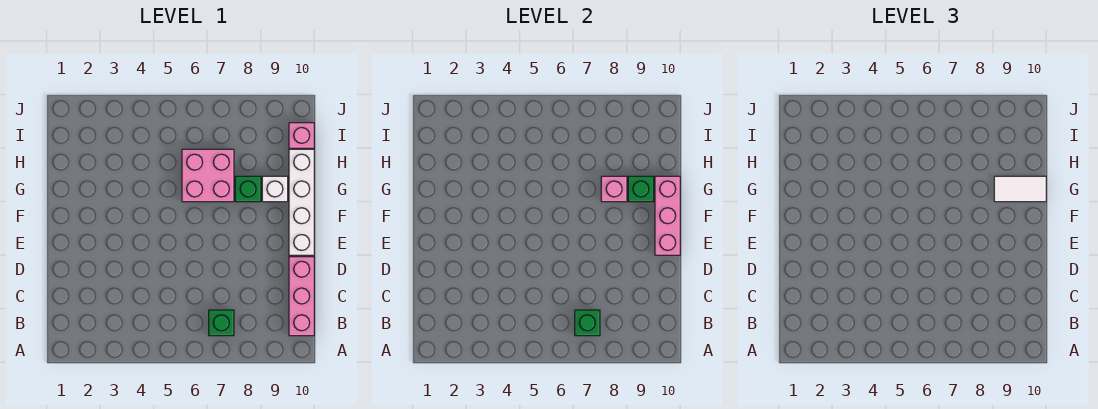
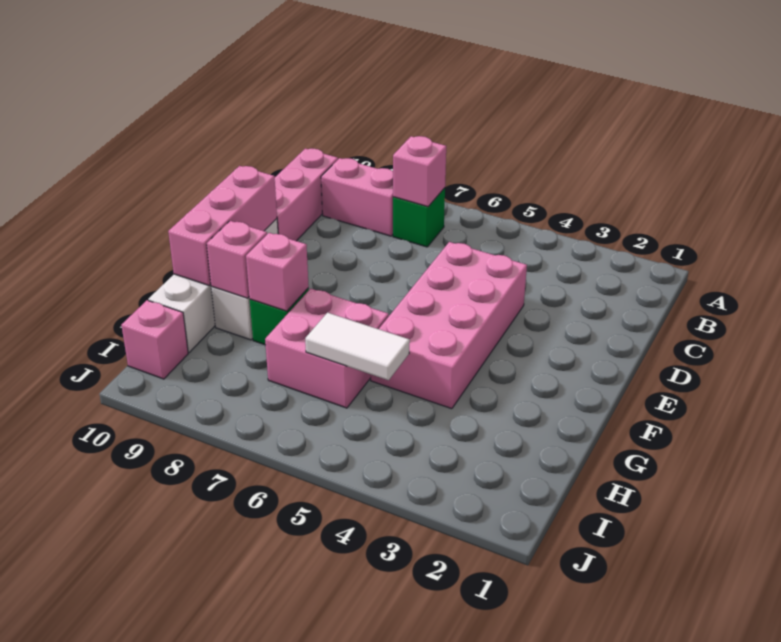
green 1x1 brick [575,310,600,336] -> pink 1x1 brick [393,136,446,207]
none -> pink 1x2 brick [321,158,393,236]
none -> pink 2x4 brick [371,242,527,409]
green 1x1 brick [628,176,654,202] -> pink 1x1 brick [207,221,267,298]
white 1x2 tile [994,176,1046,202] -> white 1x2 tile moved to [305,312,410,380]

